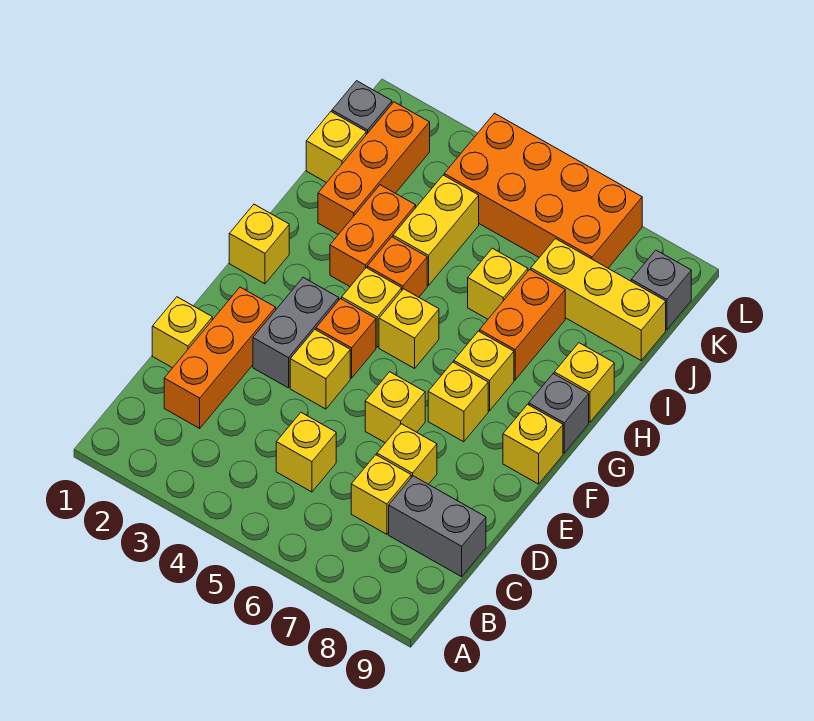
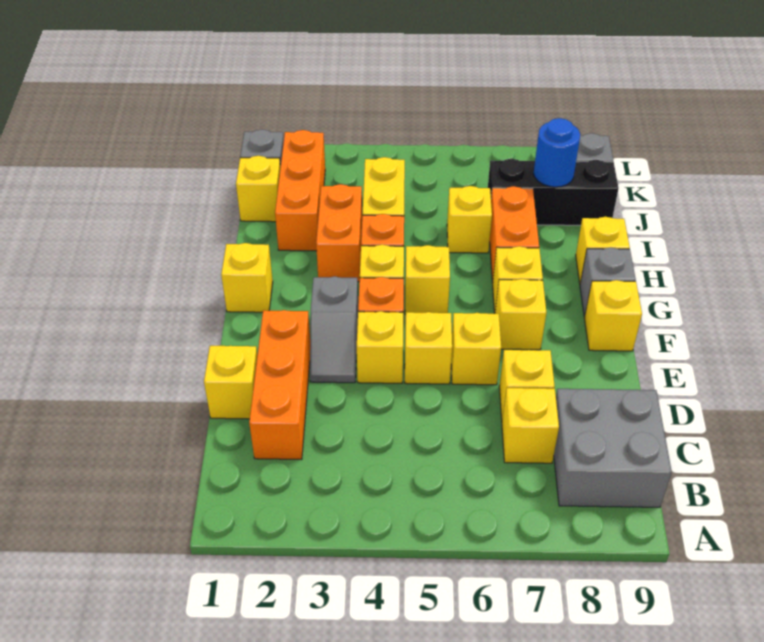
yellow 1x1 brick [276,413,336,492] -> yellow 1x1 brick moved to [405,312,452,384]
grey 1x2 brick [389,476,486,577] -> grey 2x2 brick [554,389,672,507]
grey 1x2 brick [253,278,339,388] -> grey 1x2 slope [310,276,358,383]
yellow 1x3 brick [531,239,666,360] -> black 1x3 brick [488,159,618,225]
none -> blue 1x1 round brick [534,118,580,187]
orange 2x4 brick [444,113,642,268] -> none

